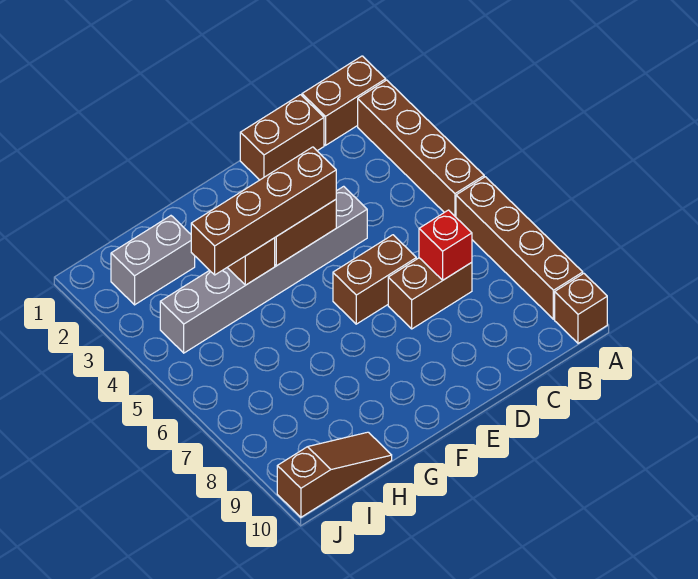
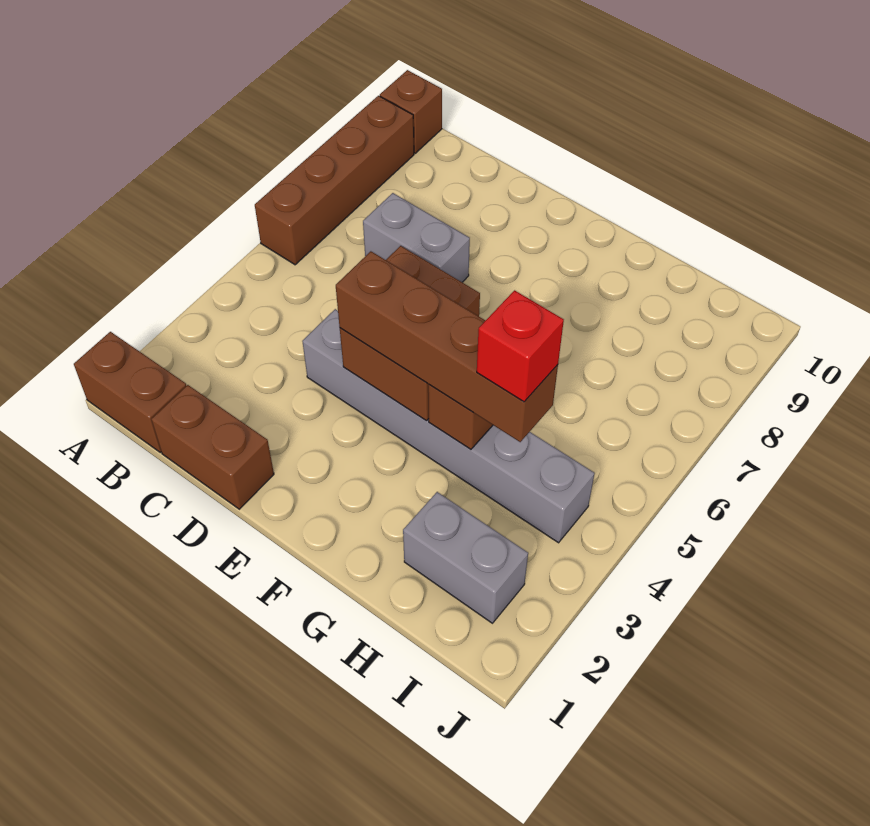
brown 1x4 brick [358,80,484,217] -> none
brown 1x2 brick [388,258,472,329] -> grey 1x2 brick [363,193,470,282]
red 1x1 brick [419,210,472,280] -> red 1x1 brick moved to [477,290,564,402]
brown 1x3 slope [277,432,392,517] -> none

